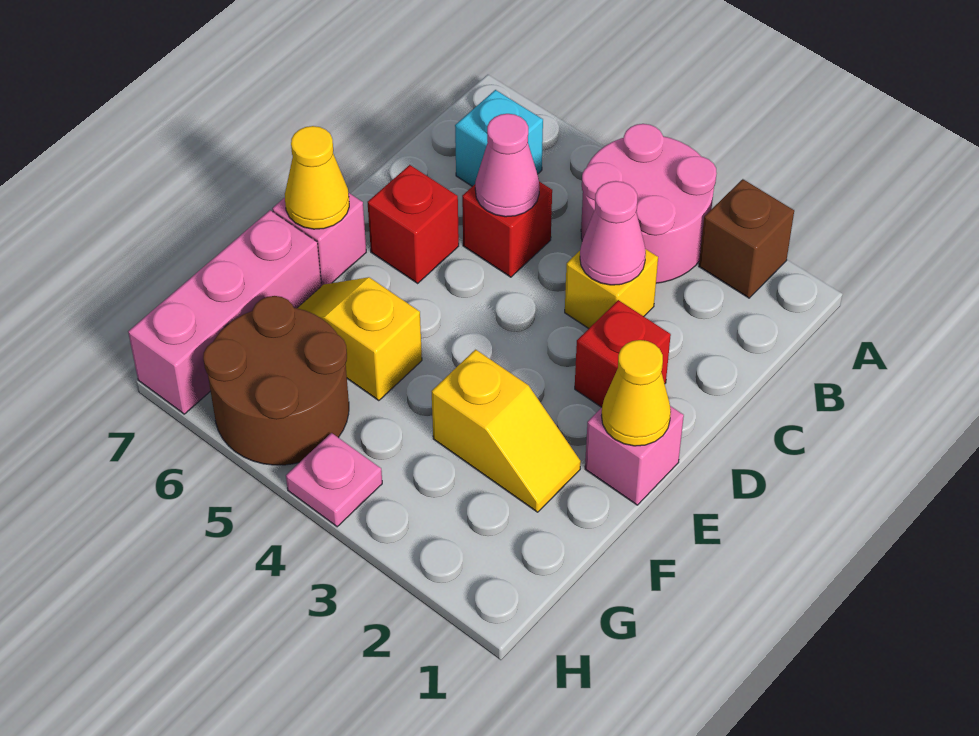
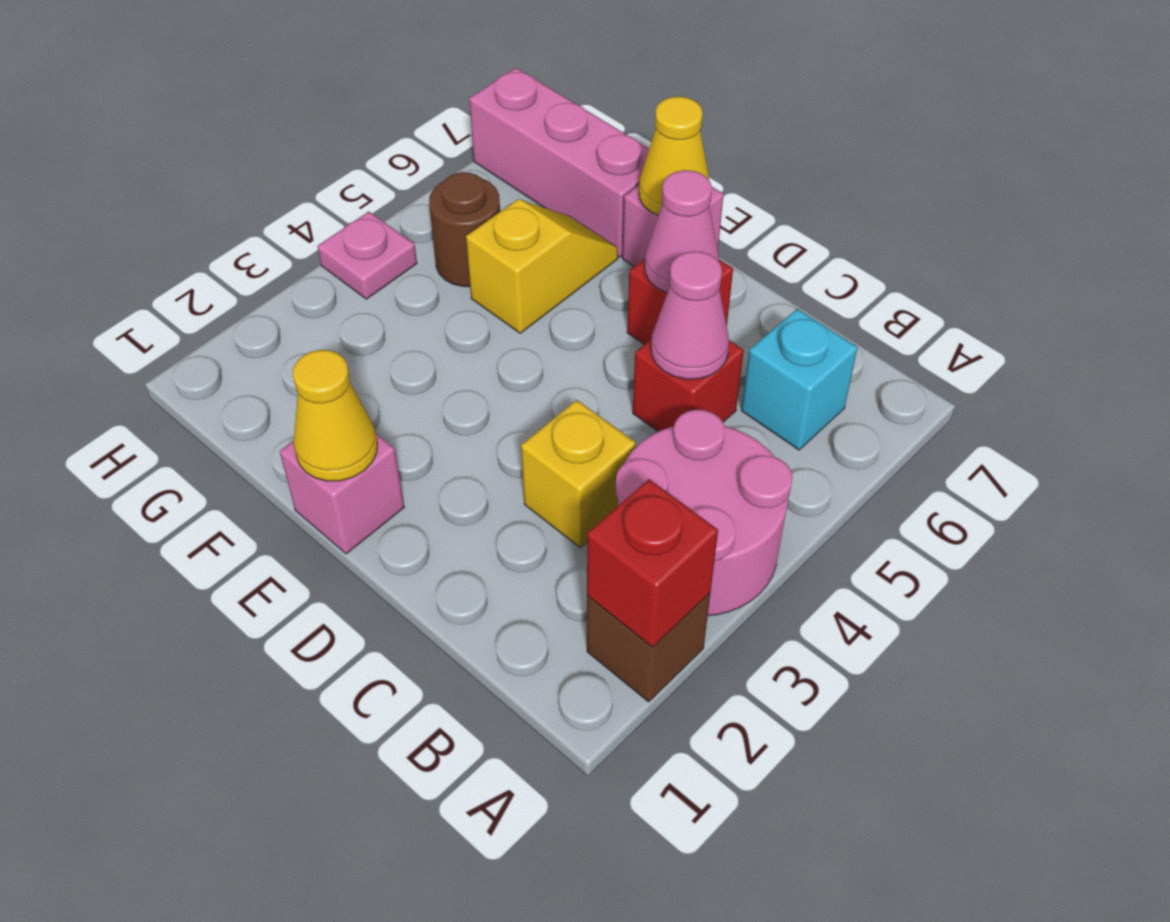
pink 1x1 cone [580,181,646,285] -> pink 1x1 cone moved to [645,170,719,293]
red 1x1 brick [575,300,671,407] -> red 1x1 brick moved to [587,479,718,647]
yellow 1x2 slope [432,350,581,512] -> none
brown 2x2 round brick [203,296,349,465] -> brown 1x1 round brick [429,172,500,287]

